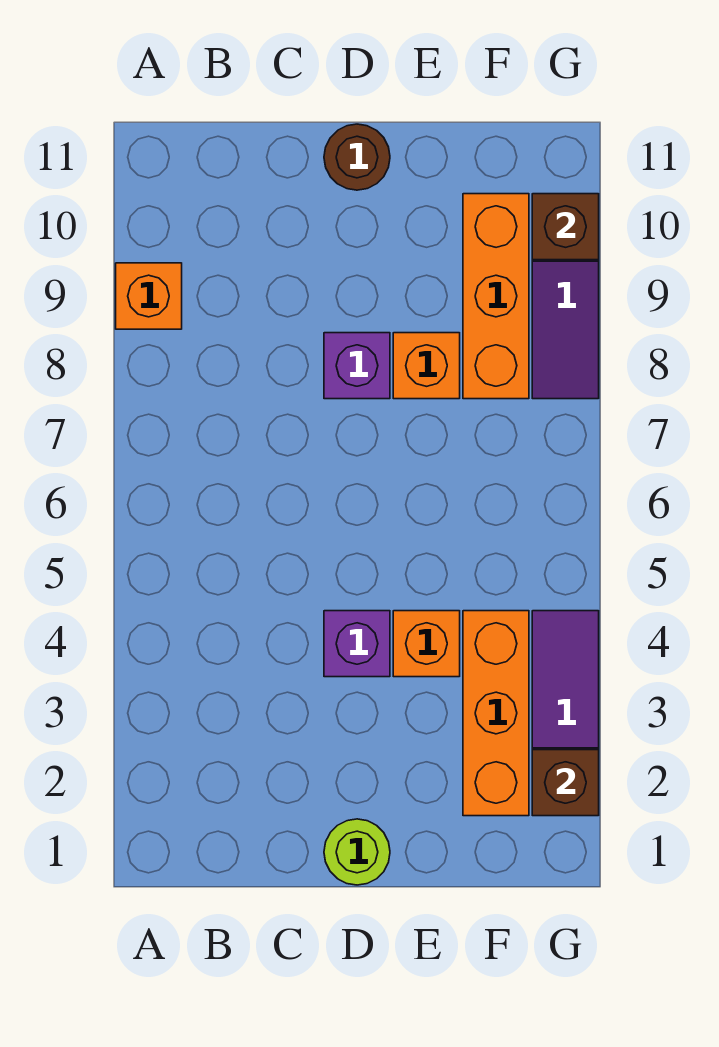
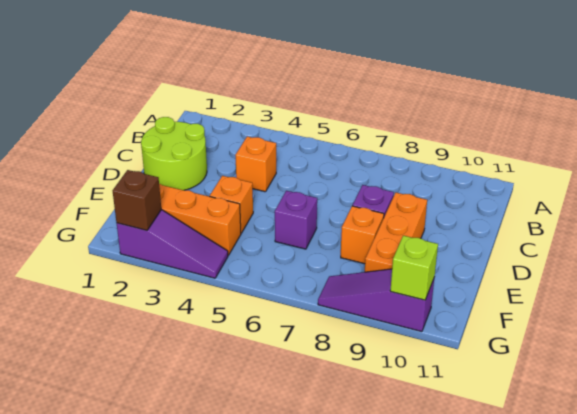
orange 1x1 brick [116,263,182,329] -> orange 1x1 brick moved to [235,136,276,192]
lime 1x1 round brick [324,819,390,885] -> lime 2x2 round brick [141,117,207,190]
purple 1x1 brick [324,611,390,677] -> purple 1x1 brick moved to [275,191,317,249]
brown 1x1 round brick [324,124,390,190] -> none
orange 1x3 brick [463,194,529,399] -> orange 1x3 brick turned to [365,193,427,272]
brown 1x1 brick [532,194,599,260] -> lime 1x1 brick [390,236,438,300]

